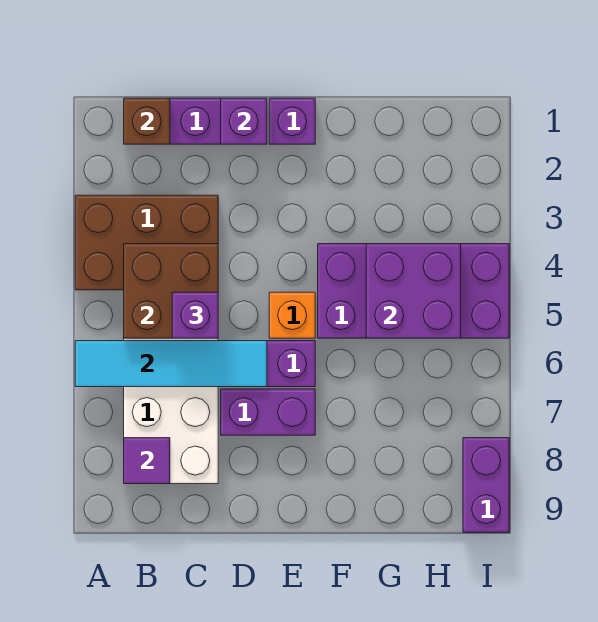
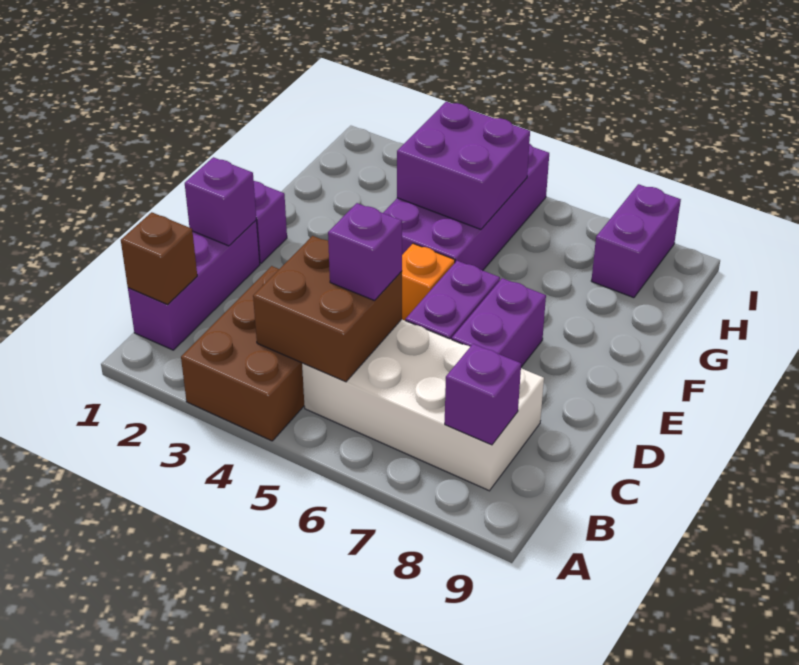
cyan 1x4 tile [75,341,267,387] -> none
purple 1x1 tile [124,438,170,484] -> purple 1x1 brick [445,344,521,445]
purple 1x2 brick [463,438,509,532] -> purple 1x2 brick turned to [591,184,681,298]

